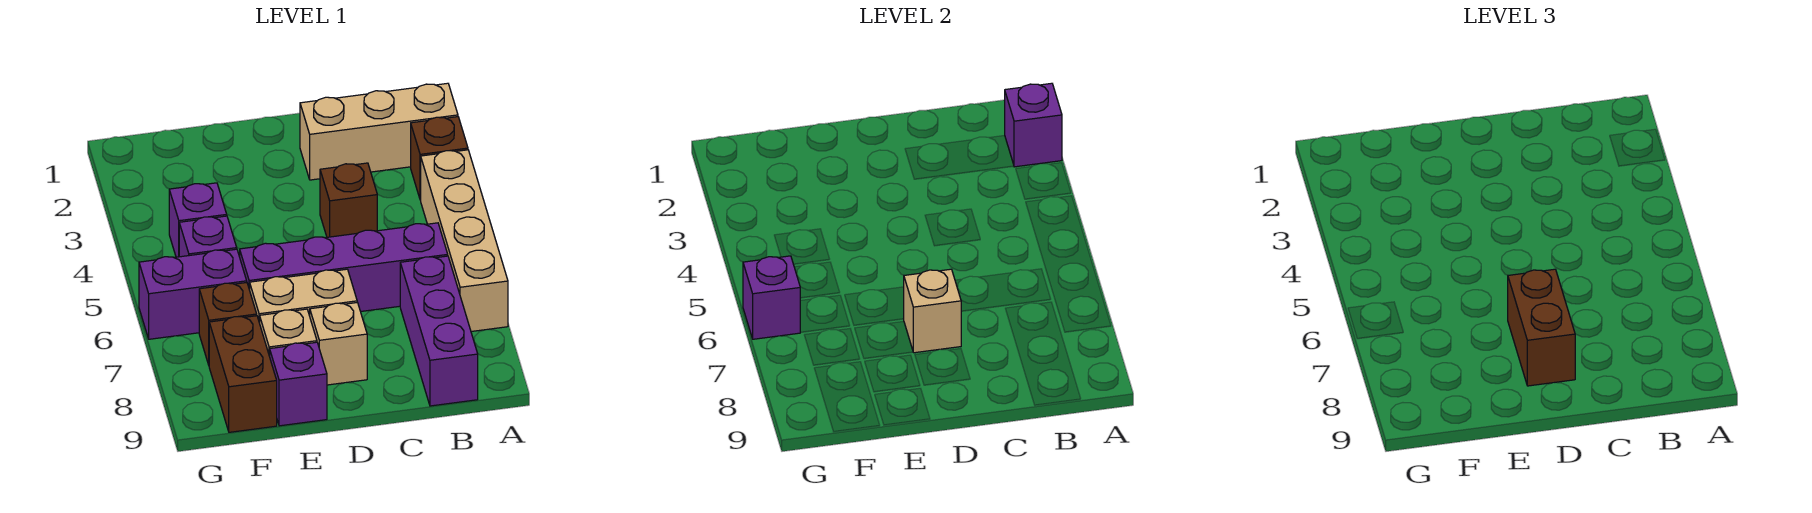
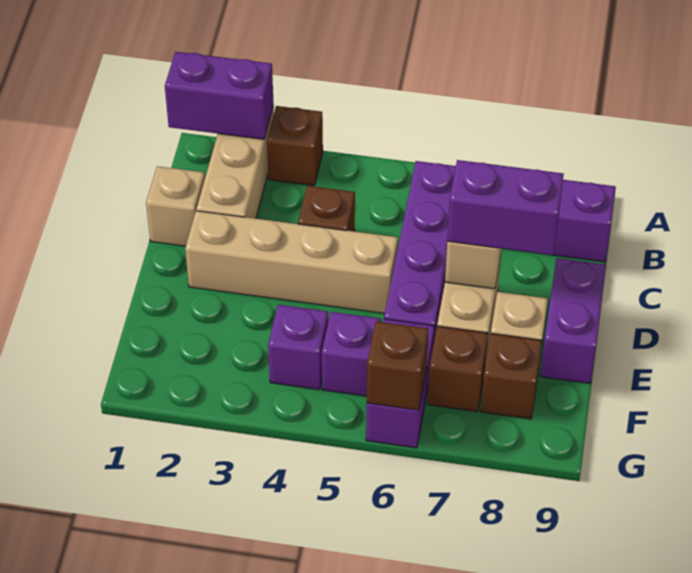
purple 1x1 brick [1005,83,1062,167] -> purple 1x2 brick [165,52,274,139]
tan 1x4 brick [421,150,508,332] -> tan 1x4 brick moved to [185,211,398,313]
brown 1x2 brick [1508,269,1575,386] -> purple 1x2 brick [447,160,564,255]
tan 1x1 brick [310,303,367,385] -> tan 1x1 brick moved to [146,166,205,246]
purple 1x1 brick [270,342,327,426] -> purple 1x2 brick [540,258,606,383]
brown 1x2 brick [209,316,277,432] -> brown 1x1 brick [481,333,542,419]
purple 1x1 brick [743,256,801,339] -> brown 1x1 brick [367,321,428,410]

